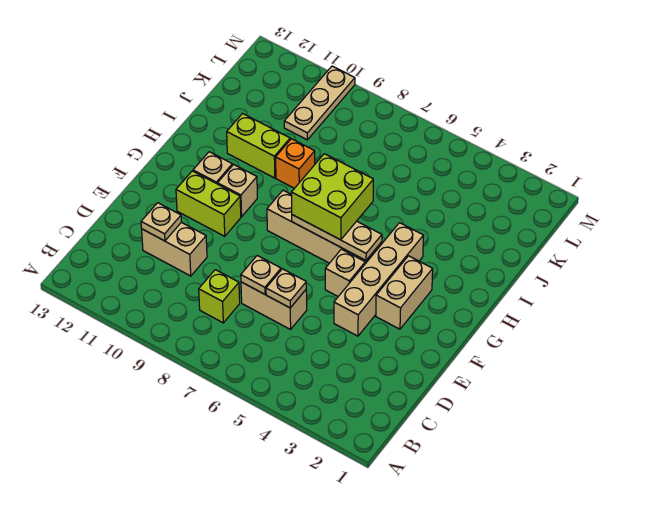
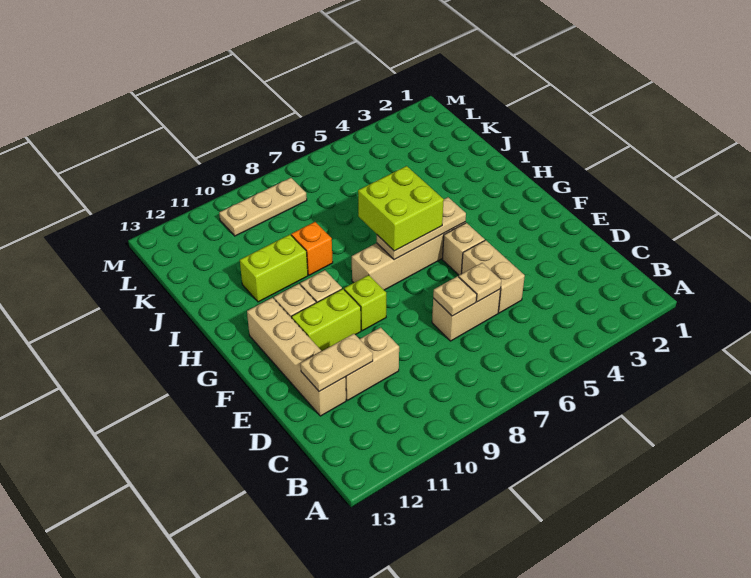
lime 1x1 brick [199,270,240,323] -> lime 1x1 brick moved to [344,275,386,331]
tan 1x1 plate [141,203,181,241] -> tan 1x2 plate [300,334,373,392]
tan 1x4 brick [334,223,424,336] -> tan 1x4 brick moved to [247,298,346,416]
tan 1x2 brick [376,256,433,329] -> tan 1x2 brick moved to [461,240,525,313]
tan 1x3 plate [284,66,355,140] -> tan 1x3 plate turned to [219,178,307,236]

